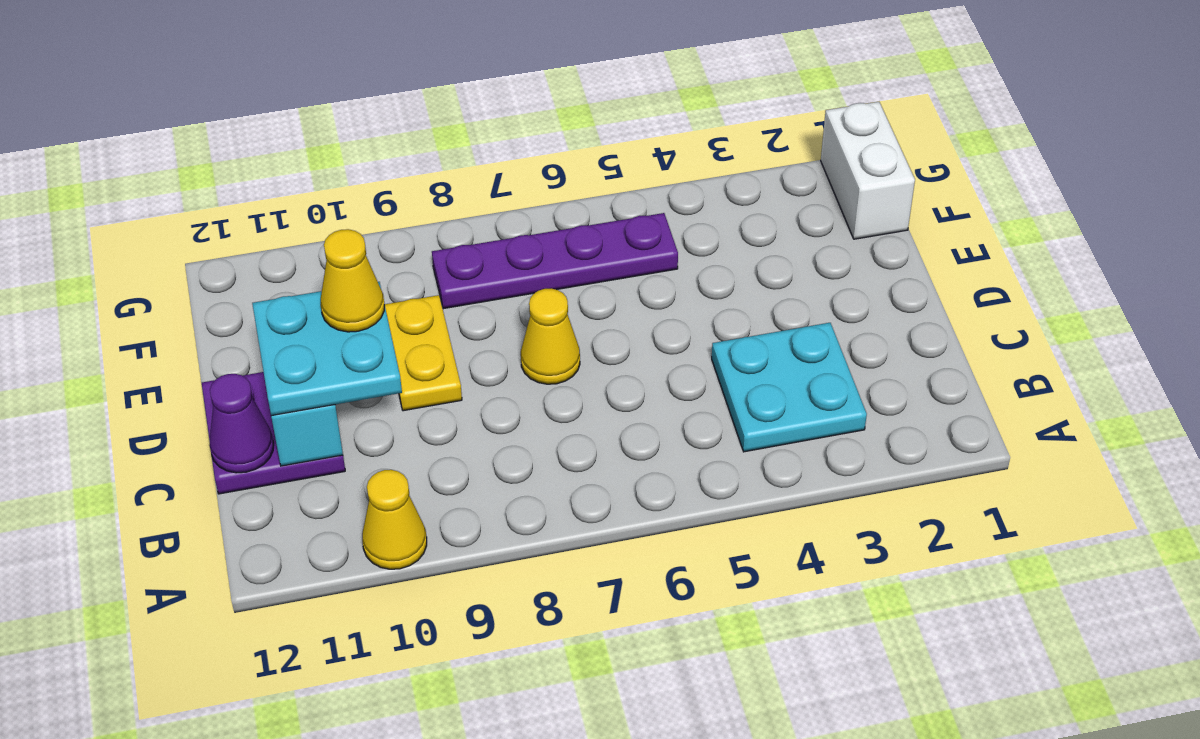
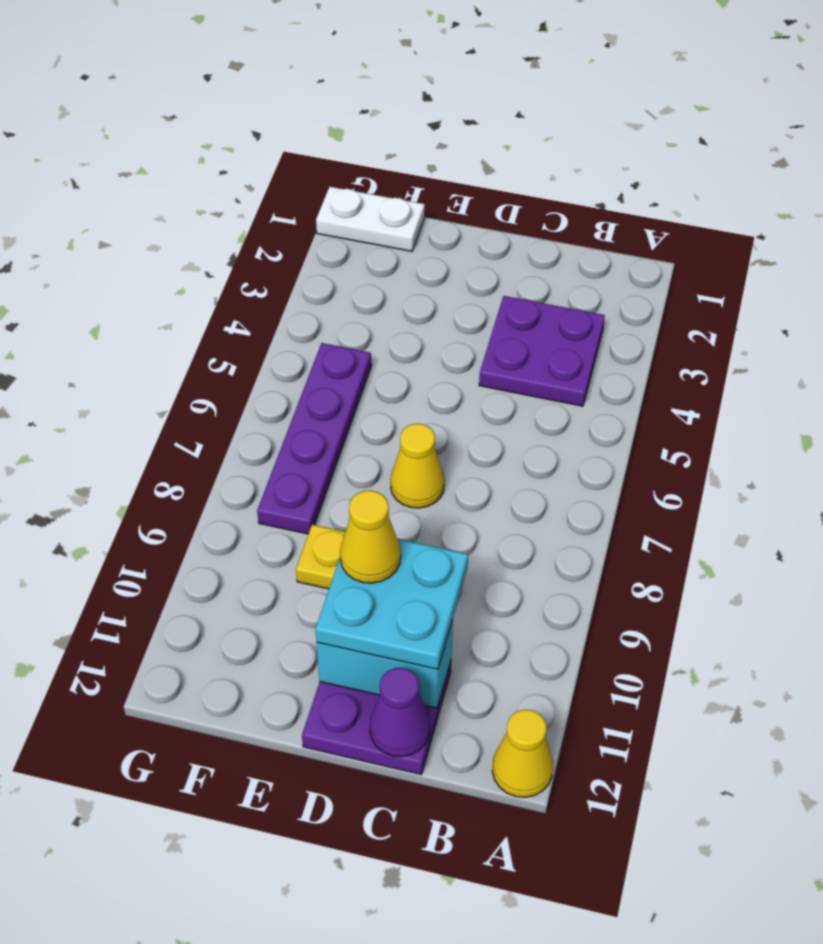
yellow 1x1 cone [362,470,427,569] -> yellow 1x1 cone moved to [492,710,553,797]
cyan 2x2 plate [712,323,867,452] -> purple 2x2 plate [479,296,605,406]
white 1x2 brick [821,102,915,239] -> white 1x2 plate [316,187,425,251]

